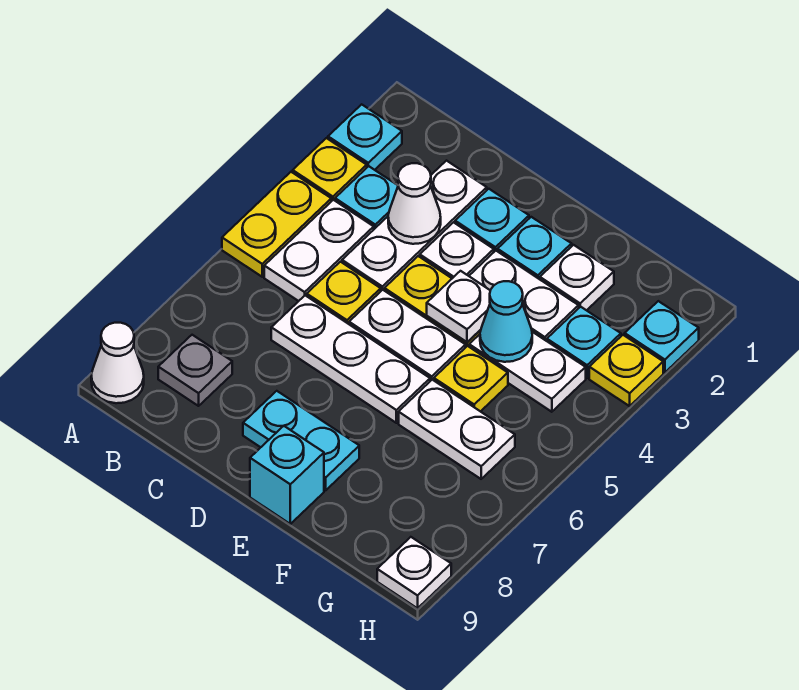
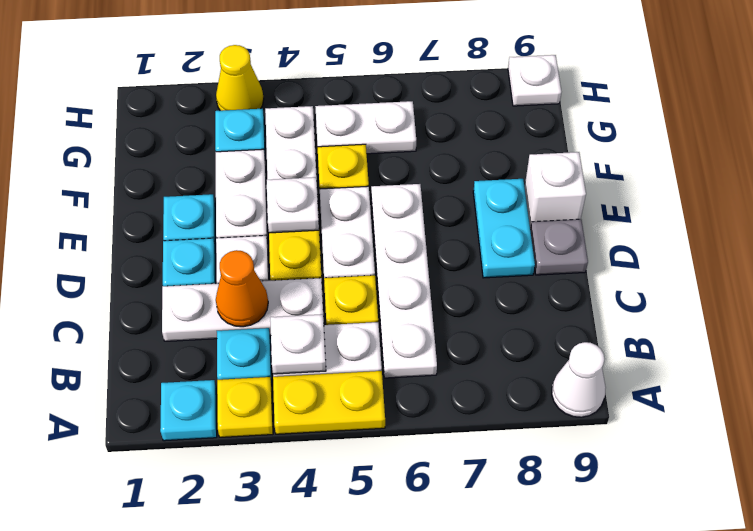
grey 1x1 plate [158,335,232,406] -> grey 1x1 plate moved to [530,219,588,275]
white 1x1 cone [388,163,441,244] -> orange 1x1 cone [216,250,268,327]
white 1x3 plate [271,295,430,423] -> white 1x4 plate [371,184,437,378]
cyan 1x1 brick [250,426,324,524] -> white 1x1 brick [525,152,586,229]
white 1x1 plate [540,245,614,310] -> white 1x1 plate moved to [270,314,326,374]
cyan 1x1 cone [480,281,532,362] -> none
white 1x2 plate [399,380,515,479] -> white 1x2 plate turned to [315,101,416,154]
cyan 1x1 plate [625,301,699,372] -> none
yellow 1x1 plate [589,335,663,406] -> yellow 1x1 cone [216,45,264,111]

